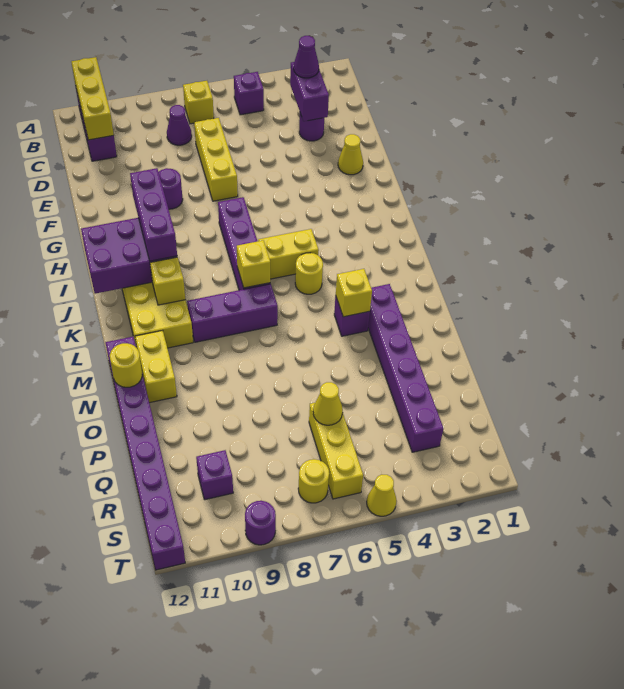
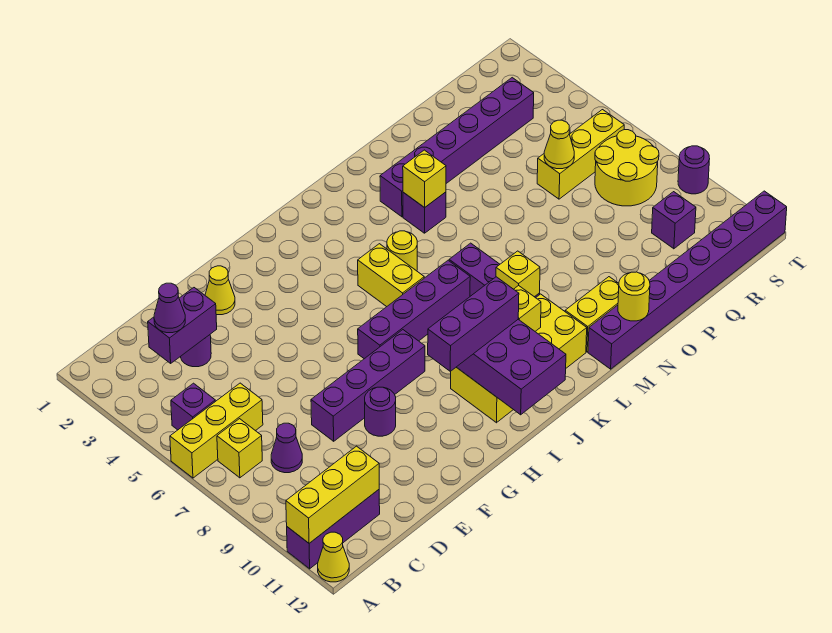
yellow 1x3 brick [194,118,238,201] -> yellow 1x3 brick moved to [170,383,263,478]
none -> purple 1x4 brick [311,330,425,441]
yellow 1x1 brick [237,240,270,288] -> yellow 1x1 brick moved to [496,251,540,297]
yellow 1x1 round brick [298,459,329,503] -> yellow 2x2 round brick [595,130,659,206]
yellow 1x1 cone [367,475,397,516] -> yellow 1x1 cone moved to [318,532,349,582]

